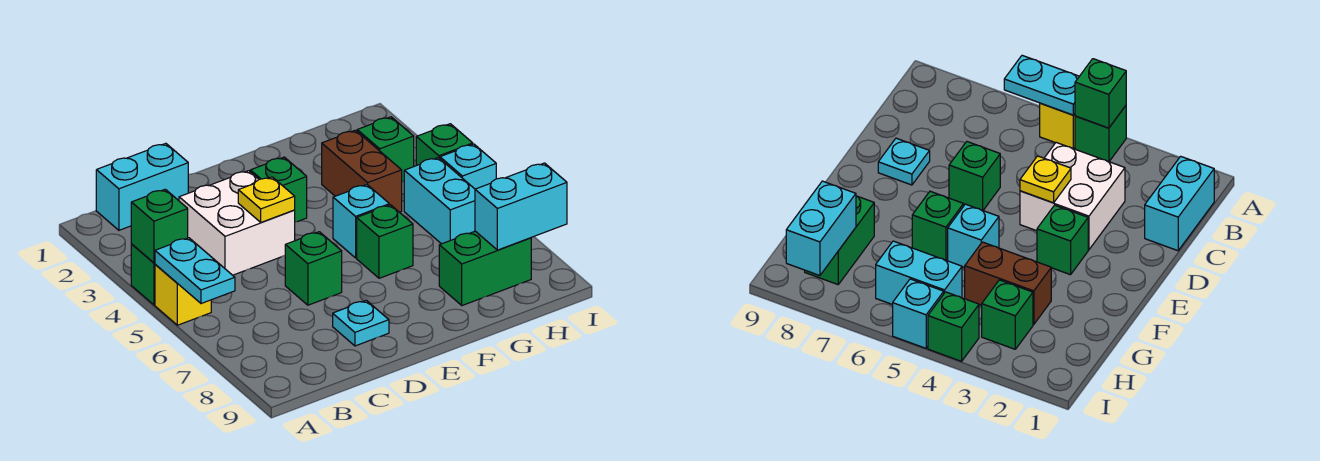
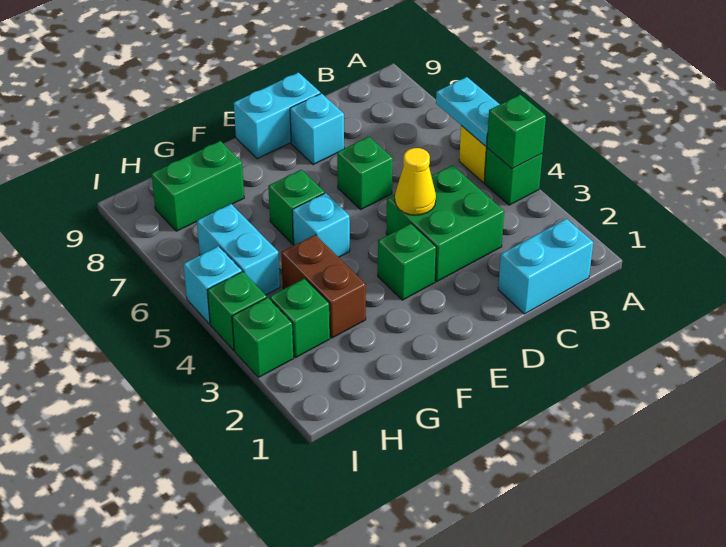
white 2x2 brick [179,171,295,275] -> green 2x2 brick [386,165,504,282]
yellow 1x1 plate [238,177,295,222] -> yellow 1x1 cone [395,148,436,215]
cyan 1x1 plate [333,300,389,346] -> cyan 1x1 brick [290,93,344,165]
cyan 1x2 brick [475,163,567,250] -> cyan 1x2 brick moved to [234,73,320,159]
none -> green 1x1 brick [232,298,294,377]

